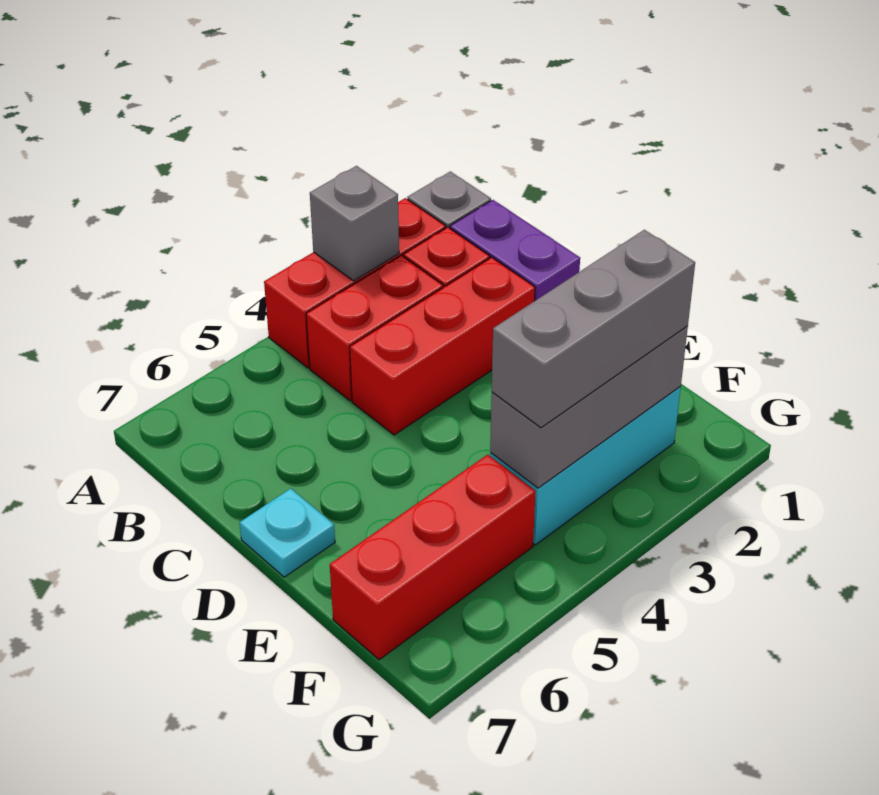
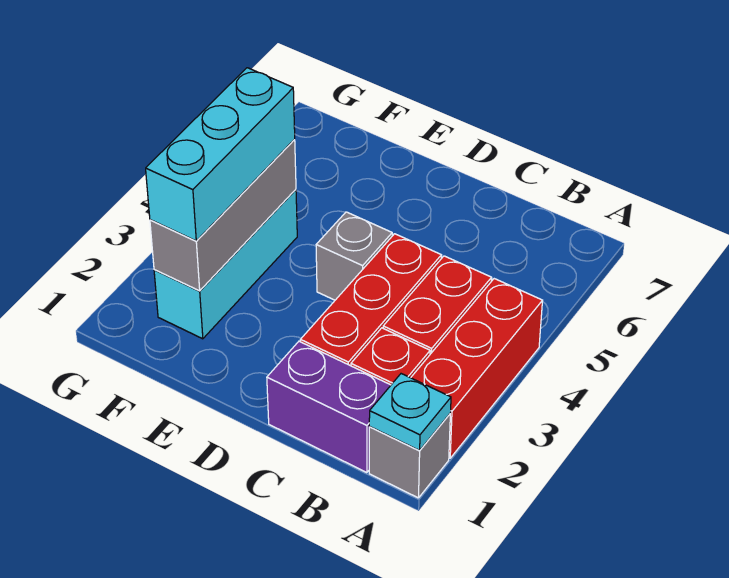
grey 1x1 brick [310,166,399,281] -> grey 1x1 brick moved to [316,212,392,300]
cyan 1x1 plate [240,488,335,577] -> cyan 1x1 plate moved to [369,374,451,450]
grey 1x3 brick [492,230,695,428] -> cyan 1x3 brick [146,68,295,241]
red 1x3 brick [330,455,536,660] -> none

